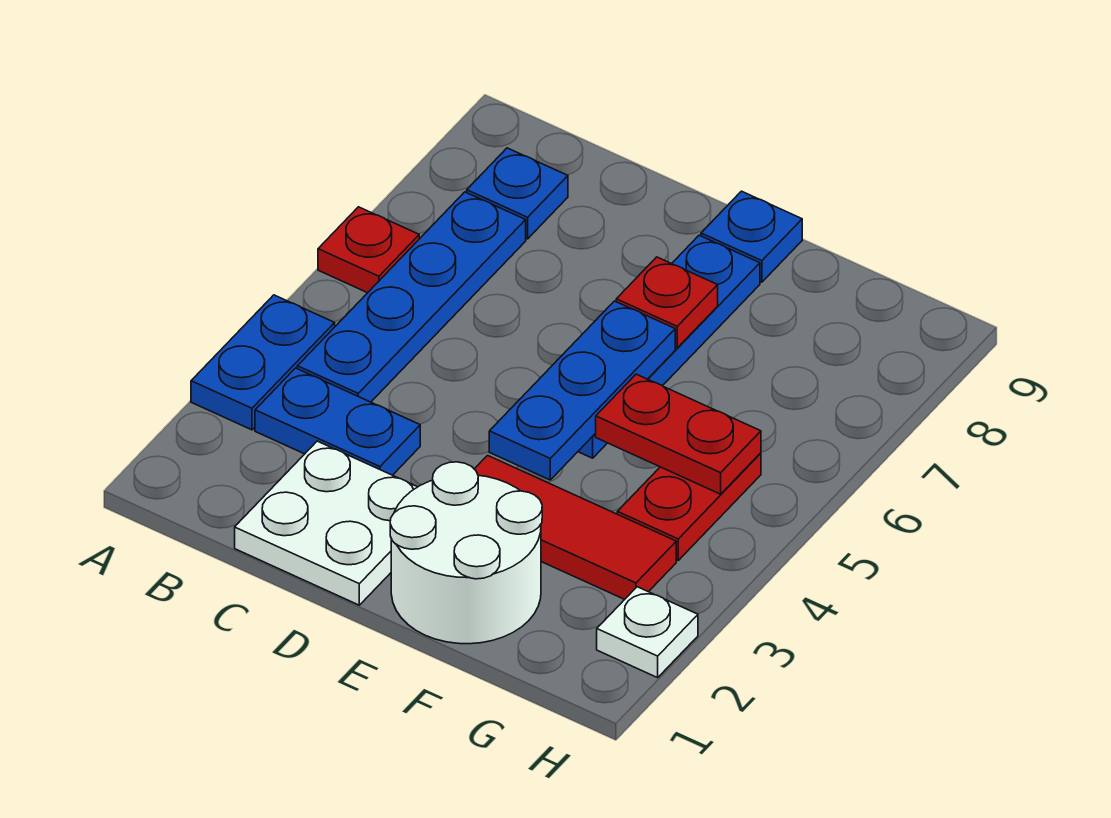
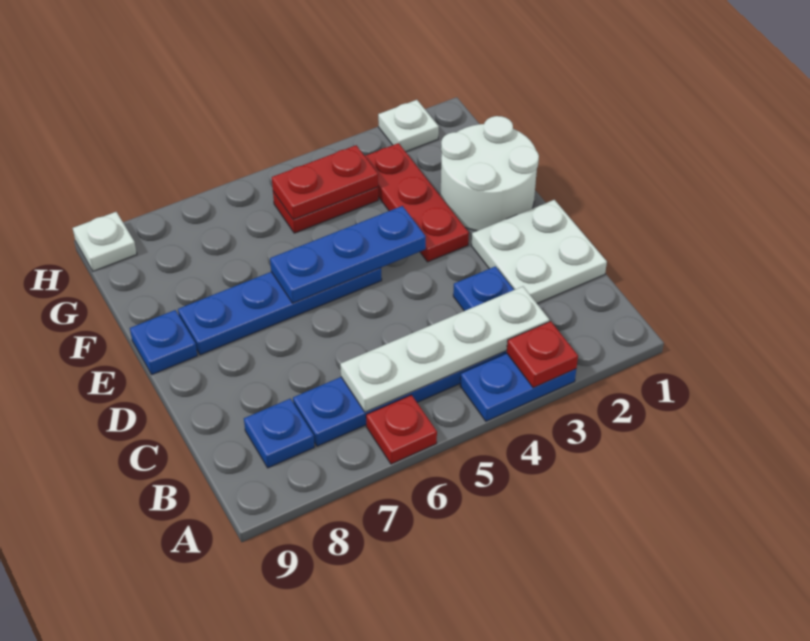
none -> white 1x4 plate [340,286,549,412]
red 1x3 tile [475,455,676,599] -> red 1x3 plate [365,143,469,262]
red 1x1 plate [616,257,718,348] -> red 1x1 plate moved to [507,321,578,388]
red 1x2 plate [596,374,761,494] -> red 1x2 plate turned to [272,145,378,220]
none -> white 1x1 plate [73,212,137,271]

